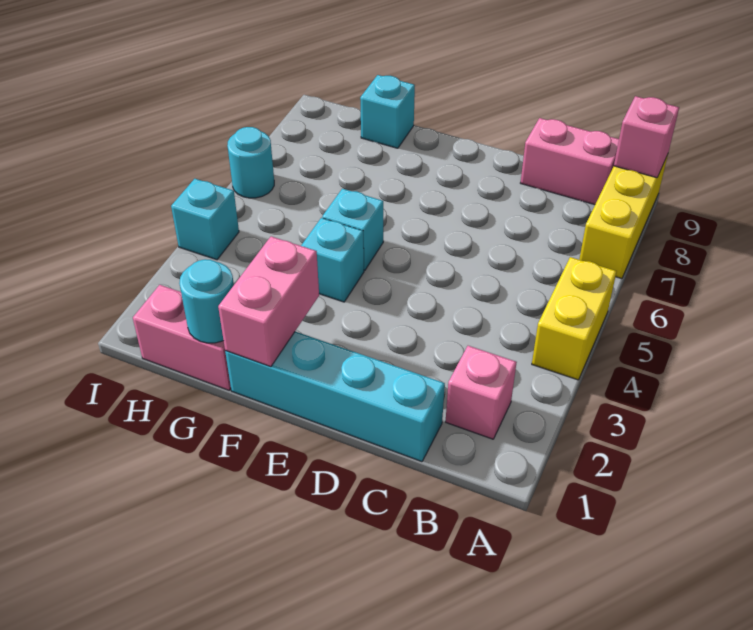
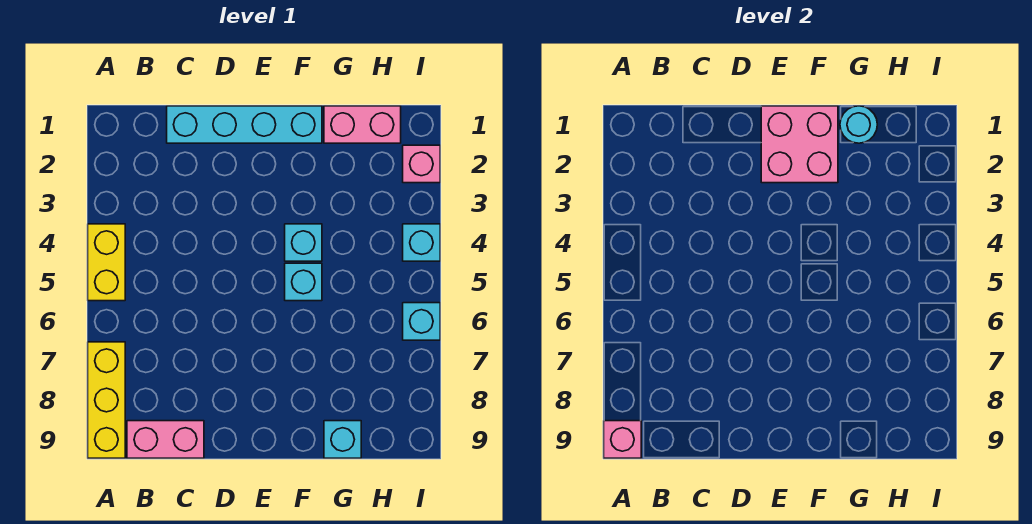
pink 1x1 brick [446,346,517,439] -> pink 1x1 brick moved to [403,145,440,183]
pink 1x2 brick [218,236,319,367] -> pink 2x2 brick [761,106,838,183]
cyan 1x1 round brick [227,127,274,198] -> cyan 1x1 brick [403,303,440,340]

